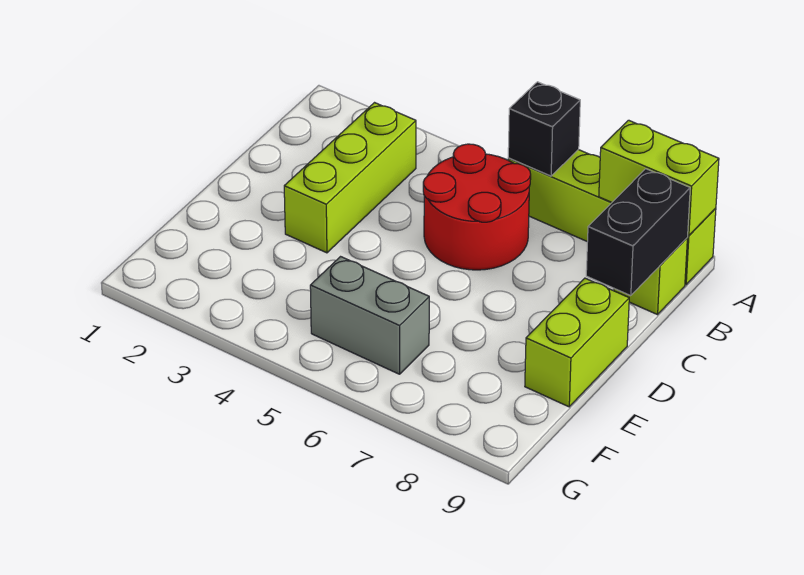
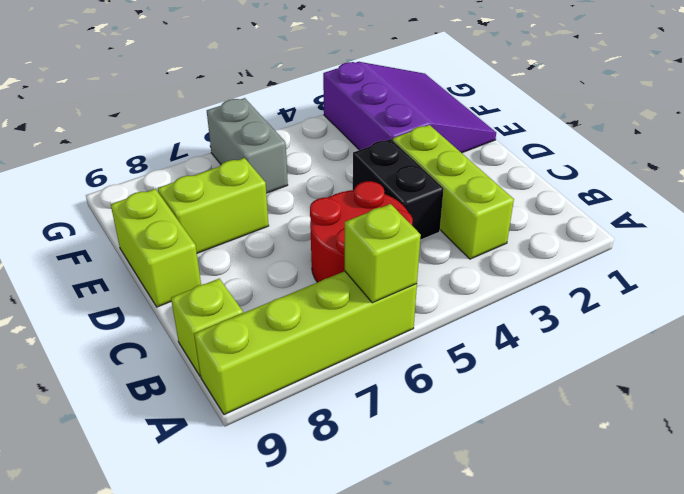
black 1x1 brick [508,82,580,176] -> lime 1x1 brick [345,204,421,303]
lime 1x2 brick [599,120,719,236] -> lime 1x2 brick moved to [158,158,269,253]
black 1x2 brick [586,169,690,296] -> black 1x2 brick moved to [353,139,444,240]
none -> purple 3x3 slope [323,62,496,153]
grey 1x2 brick [310,257,429,374] -> grey 1x2 brick turned to [207,98,288,193]

